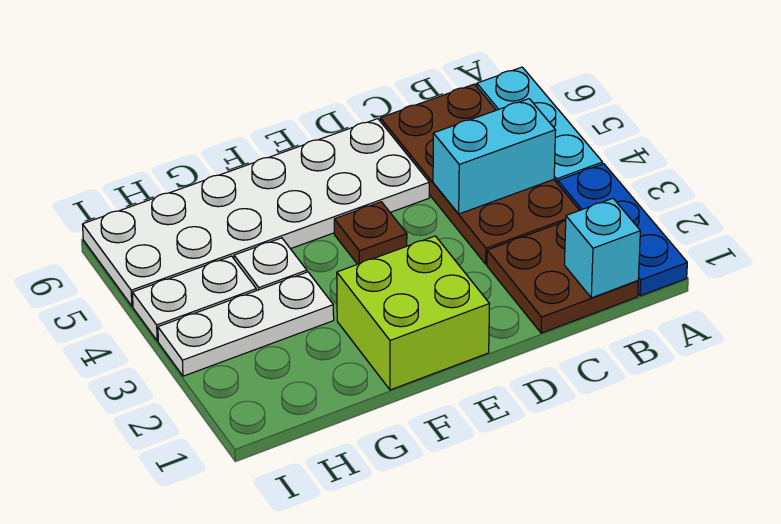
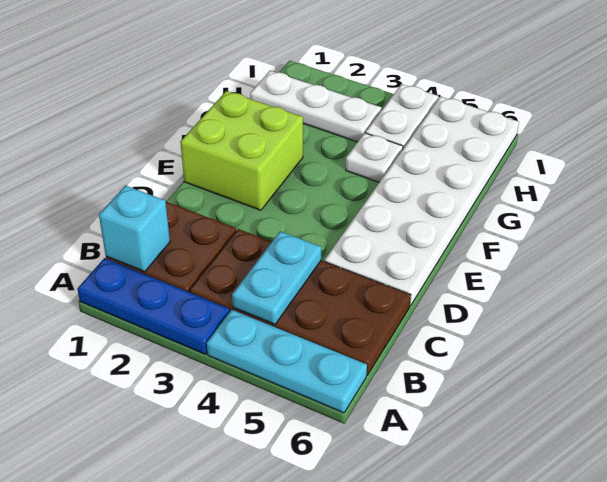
cyan 1x2 brick [433,99,556,214] -> cyan 1x2 plate [232,231,321,324]
brown 1x1 plate [334,202,407,264] -> none
white 1x3 plate [158,272,334,376] -> white 1x3 plate turned to [250,71,381,142]

